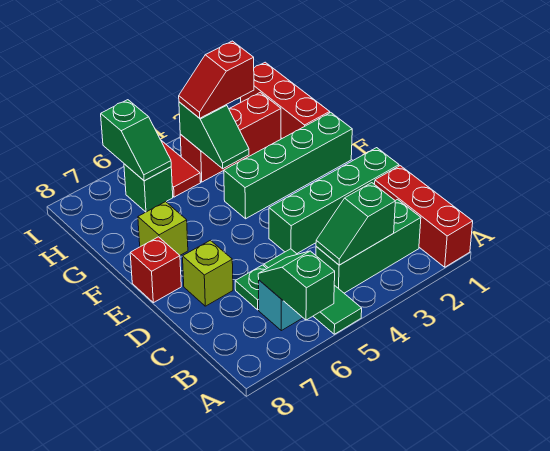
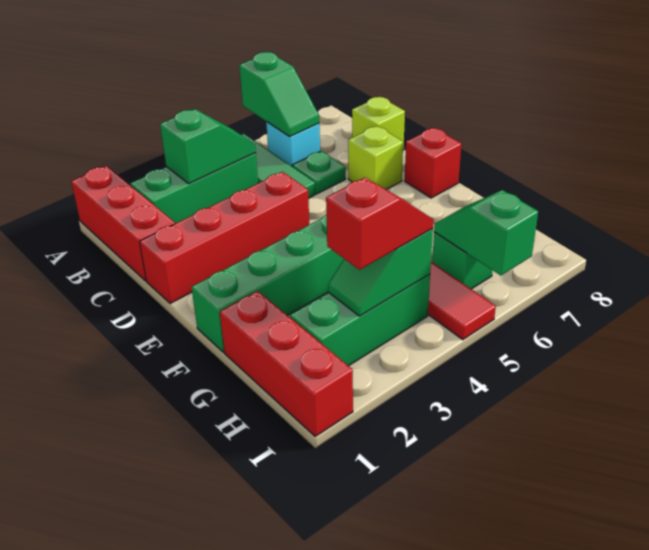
green 1x4 brick [269,148,399,253] -> red 1x4 brick [140,172,309,304]
lime 1x1 brick [138,202,188,255] -> lime 1x1 brick moved to [352,97,405,150]
green 1x2 slope [179,102,249,169] -> green 1x2 slope turned to [328,228,433,316]
red 1x3 brick [180,92,281,182] -> green 1x3 brick [290,274,430,366]

